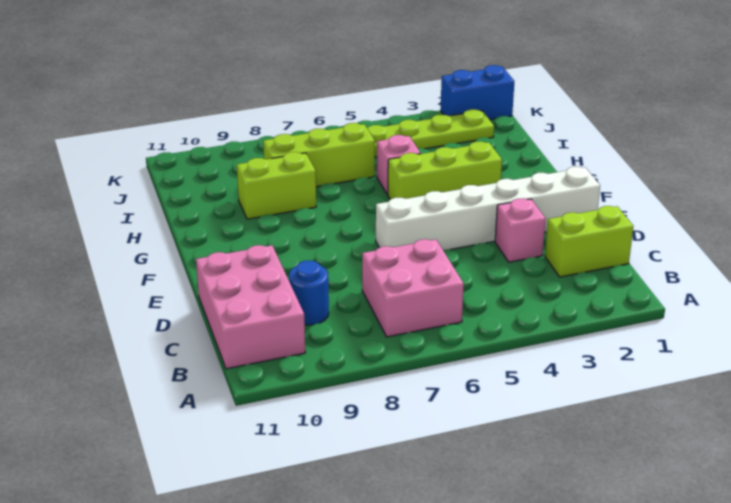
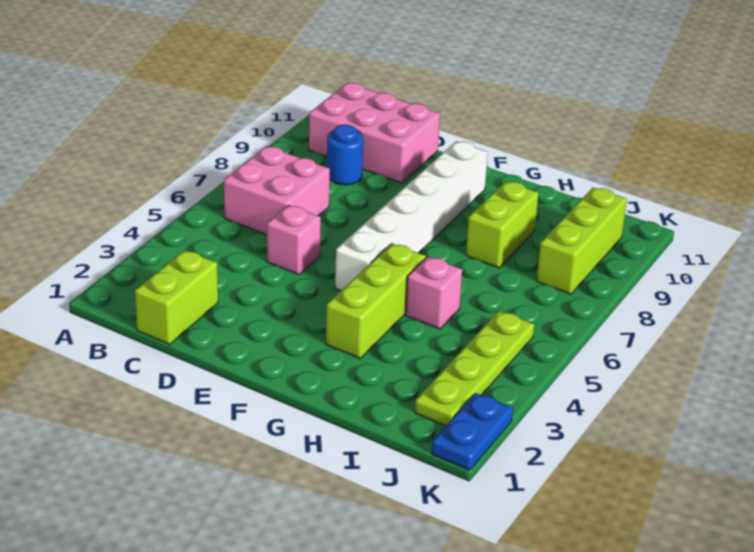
pink 1x1 brick [495,198,546,262] -> pink 1x1 brick moved to [267,205,321,274]
white 1x6 brick [376,167,600,250] -> white 1x6 brick moved to [335,141,488,291]
lime 1x3 brick [263,123,375,187] -> lime 1x3 brick moved to [537,187,627,294]
blue 1x2 brick [441,65,514,120] -> blue 1x2 plate [432,393,513,470]

